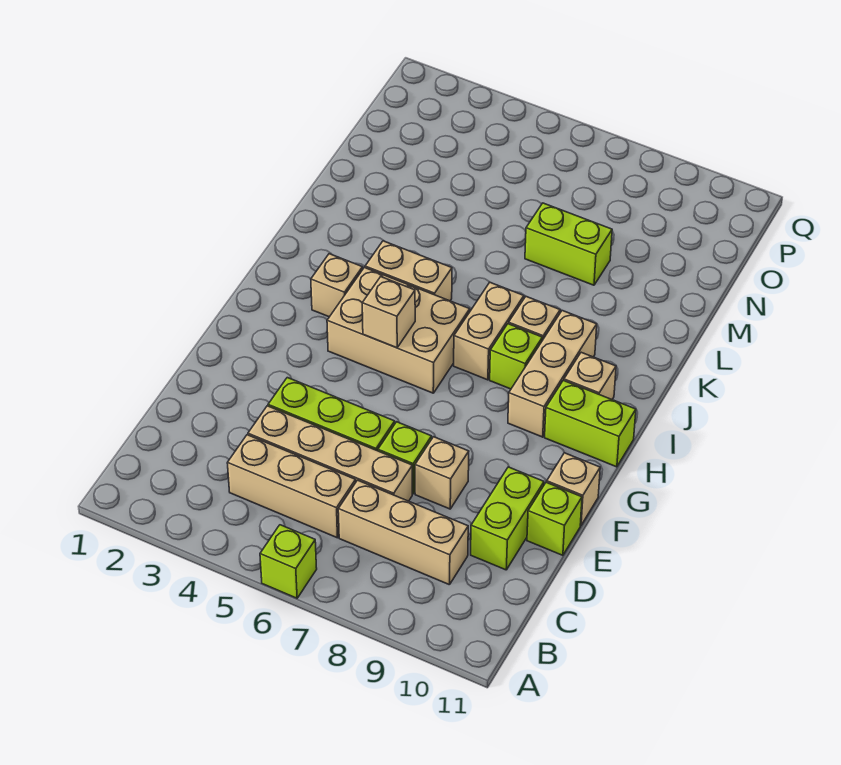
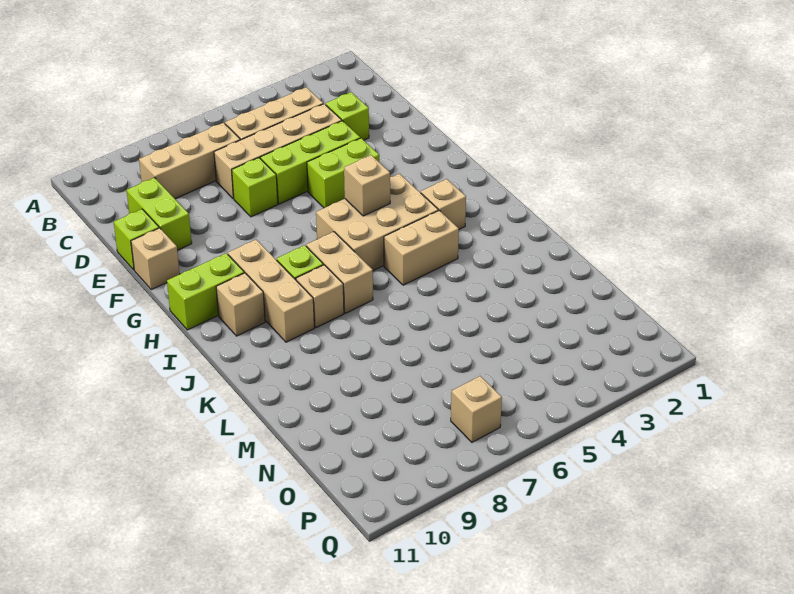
lime 1x1 brick [260,525,317,598] -> lime 1x1 brick moved to [326,92,369,140]
tan 1x1 brick [415,437,469,509] -> tan 1x1 brick moved to [451,376,502,442]
lime 1x2 brick [525,203,612,285] -> lime 1x2 brick moved to [307,138,379,208]

